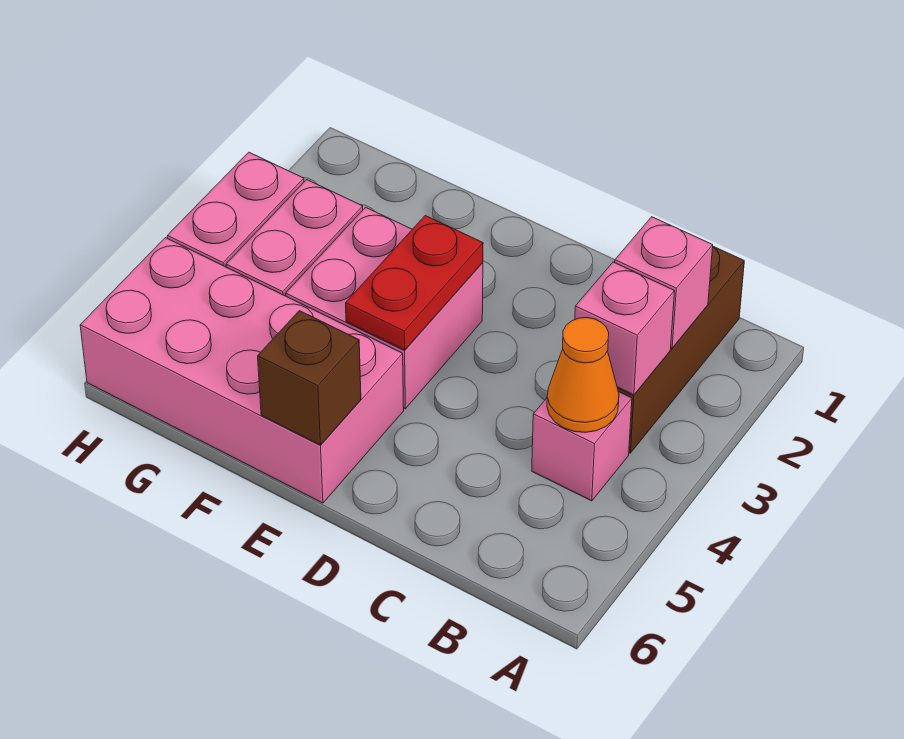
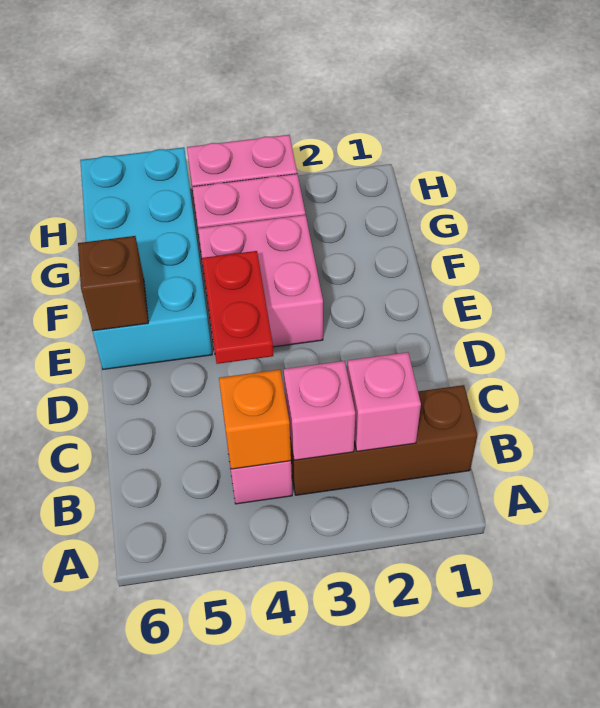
orange 1x1 cone [547,318,619,433] -> orange 1x1 brick [219,370,291,469]
red 1x2 plate [346,216,483,350] -> red 1x2 plate turned to [202,251,273,364]
pink 2x4 brick [80,238,404,503] -> cyan 2x4 brick [80,147,212,369]

